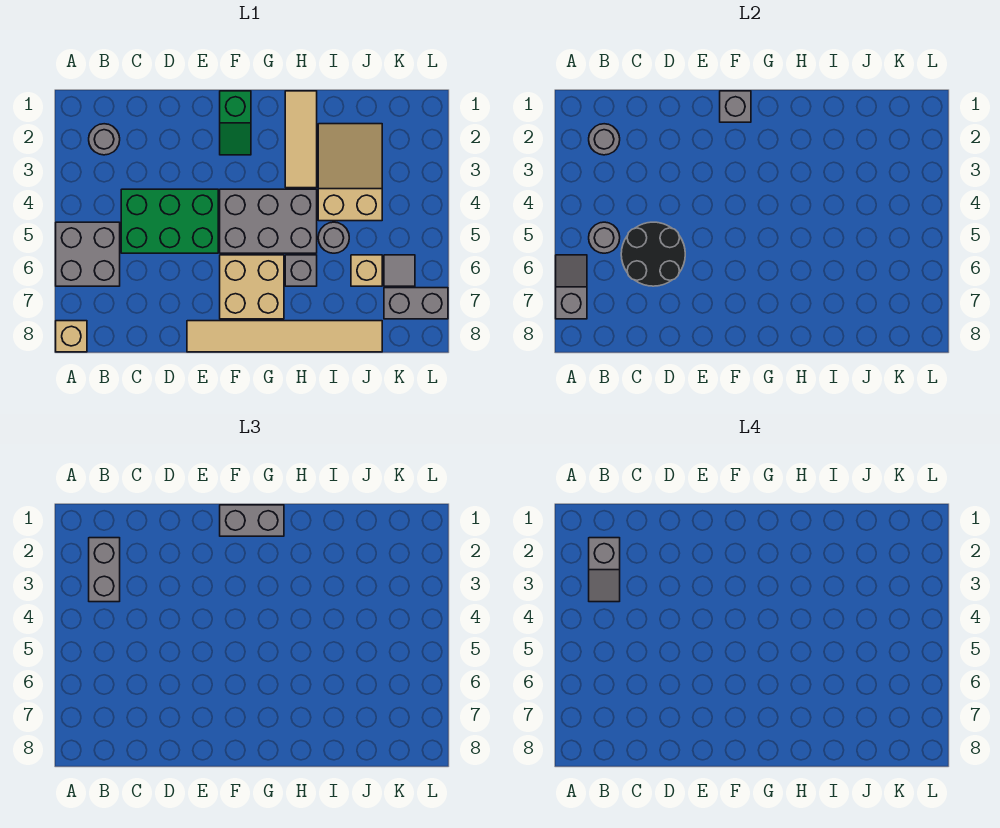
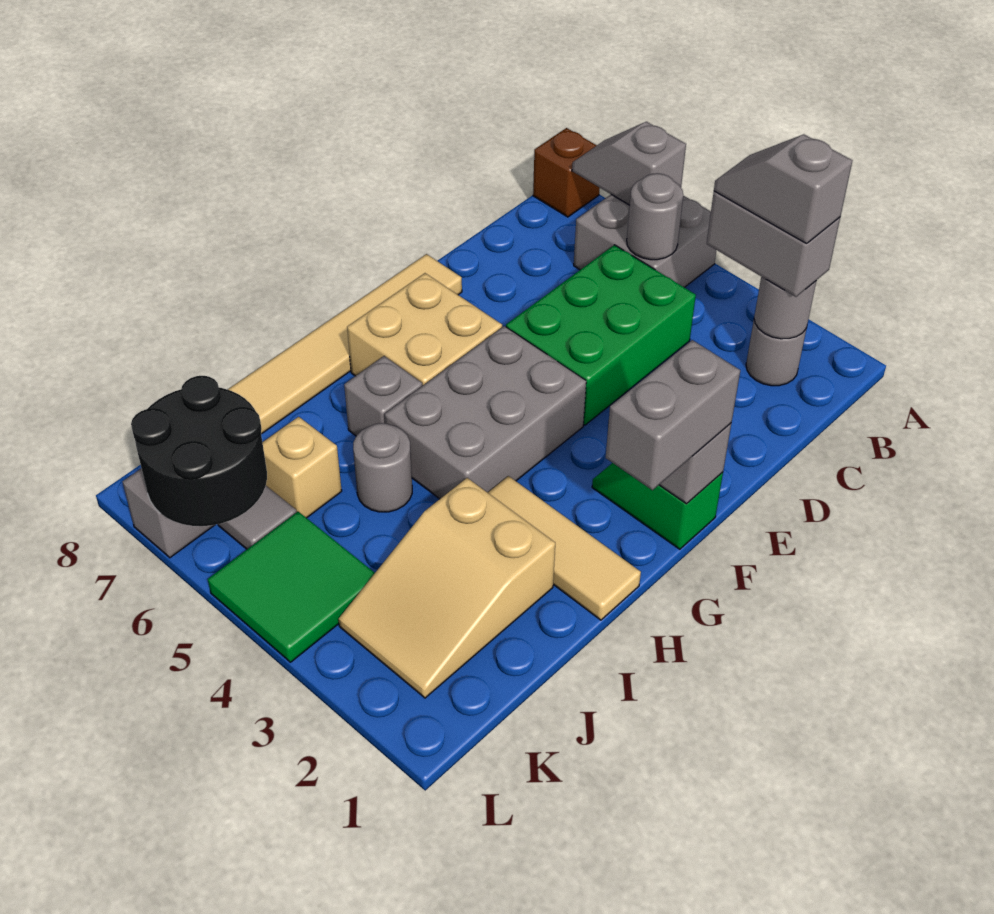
grey 1x2 slope [556,255,587,319] -> grey 1x2 slope turned to [572,122,686,205]
tan 1x1 brick [56,321,87,352] -> brown 1x1 brick [533,128,600,217]
black 2x2 round brick [621,222,685,286] -> black 2x2 round brick moved to [131,376,267,526]
tan 2x3 slope [318,124,382,221] -> tan 2x3 slope turned to [338,478,555,698]
none -> green 2x2 tile [208,512,375,662]

